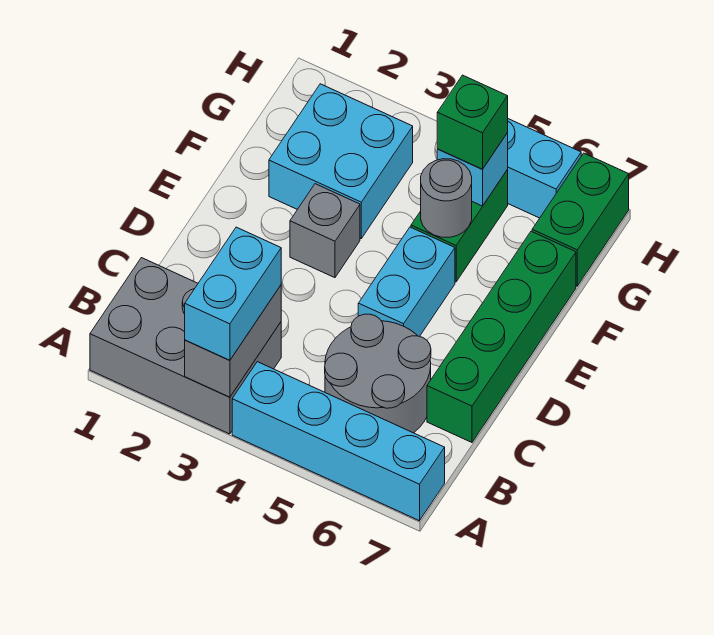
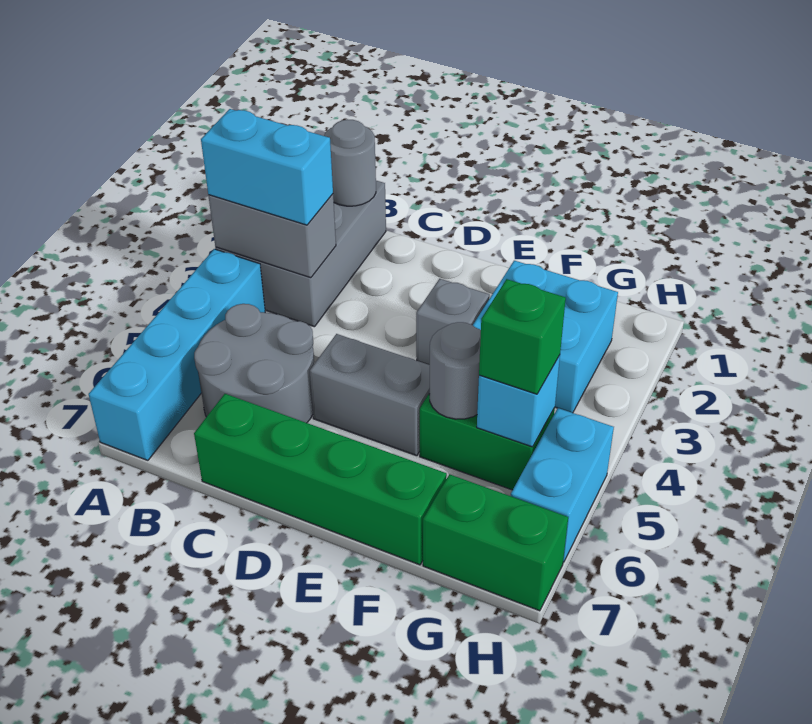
none -> grey 1x1 round brick [324,119,376,206]
cyan 1x2 brick [358,227,455,337] -> grey 1x2 brick [310,334,430,456]

